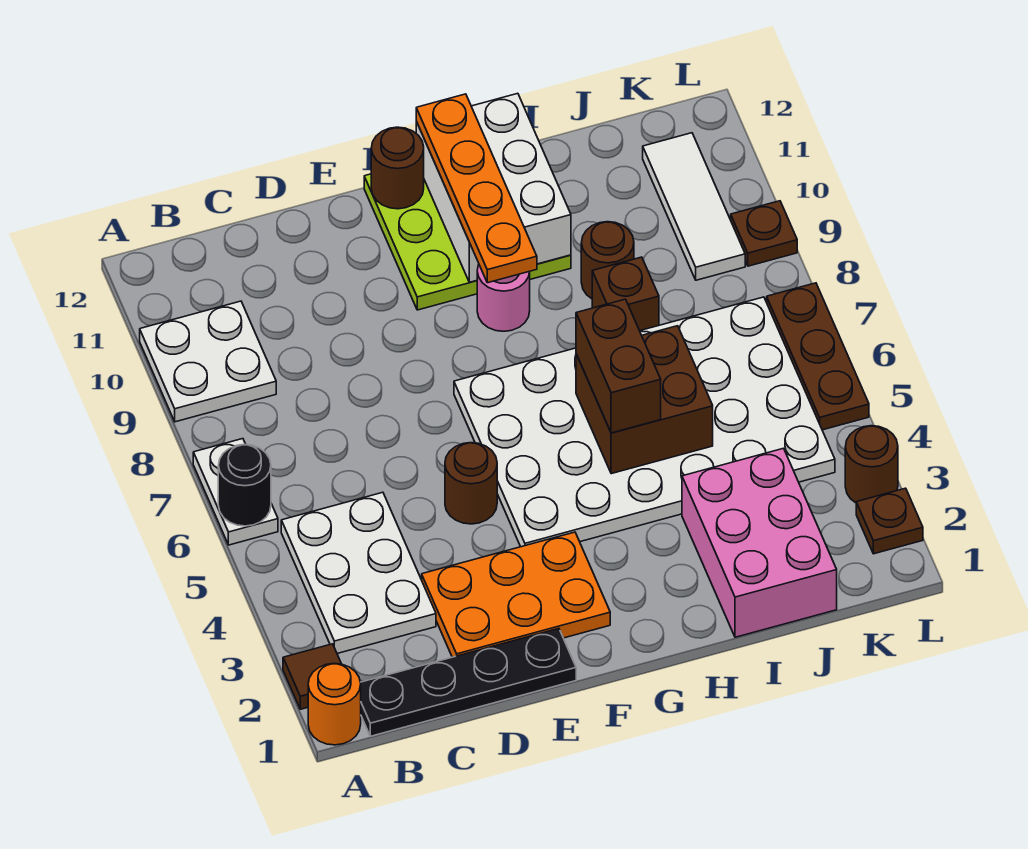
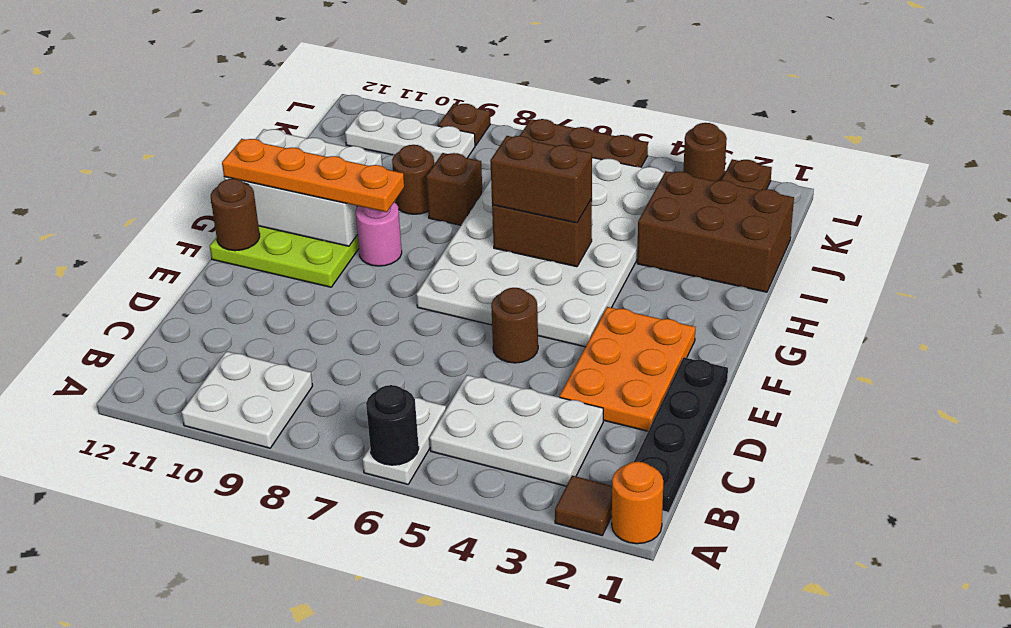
white 1x2 plate [193,439,278,545] -> white 1x2 plate turned to [363,398,446,484]
brown 2x2 brick [576,326,713,474] -> brown 1x2 brick [492,199,592,267]
pink 2x3 brick [682,448,837,637] -> brown 2x3 brick [637,171,794,292]
white 1x3 tile [643,133,745,280] -> white 1x3 plate [345,110,475,163]

